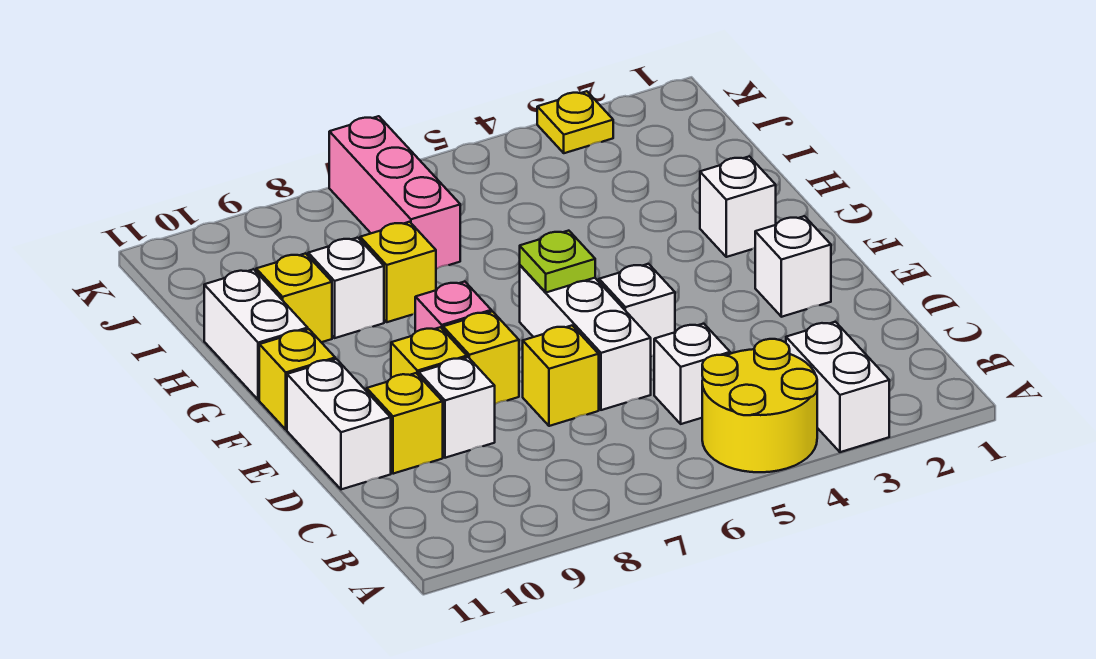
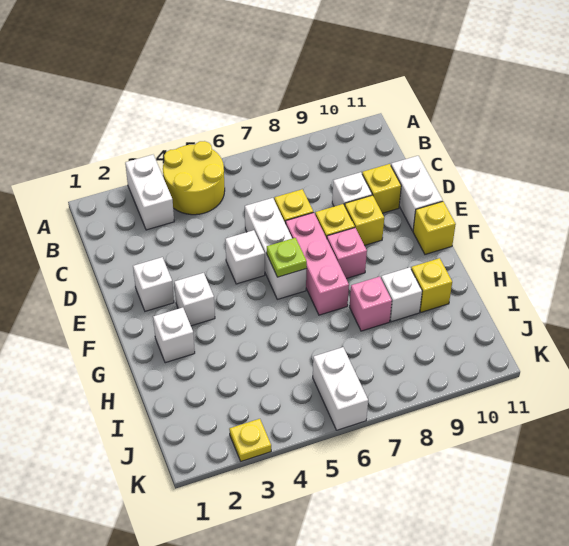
white 1x1 brick [654,324,730,424] -> white 1x1 brick moved to [174,273,215,326]
white 1x2 brick [204,269,308,400] -> white 1x2 brick moved to [313,347,368,430]
yellow 1x1 brick [360,222,436,322] -> pink 1x1 brick [350,277,392,331]
pink 1x3 brick [329,116,460,269] -> pink 1x3 brick moved to [286,213,349,315]

